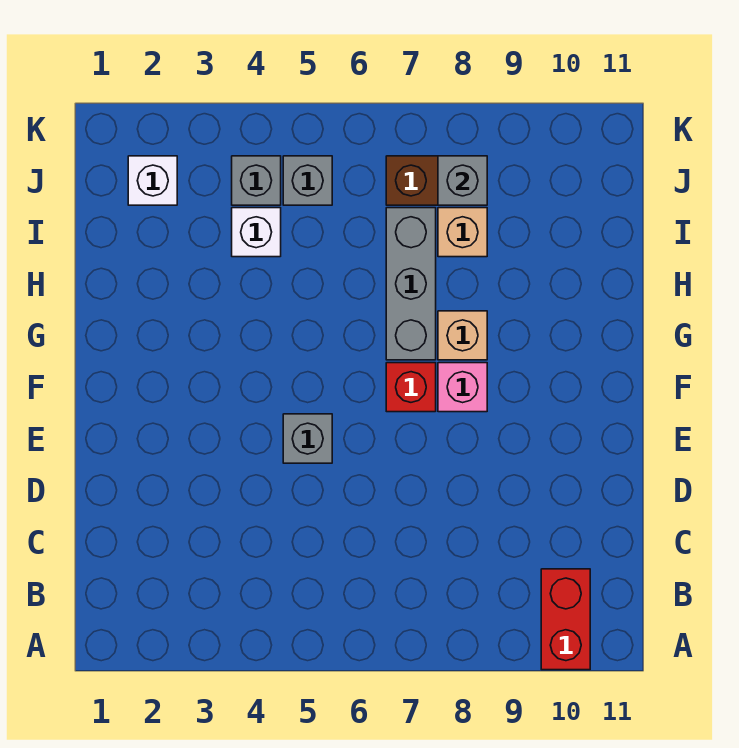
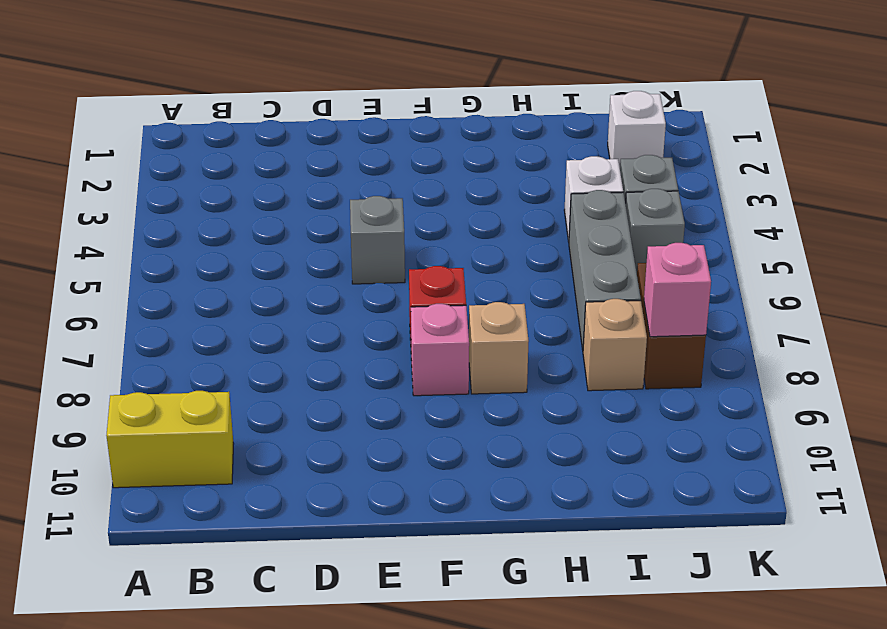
red 1x2 brick [541,569,590,670] -> yellow 1x2 brick [106,391,234,488]
grey 1x3 brick [386,208,436,360] -> grey 1x3 brick turned to [569,190,641,350]
grey 1x1 brick [438,156,487,205] -> pink 1x1 brick [644,243,711,337]

